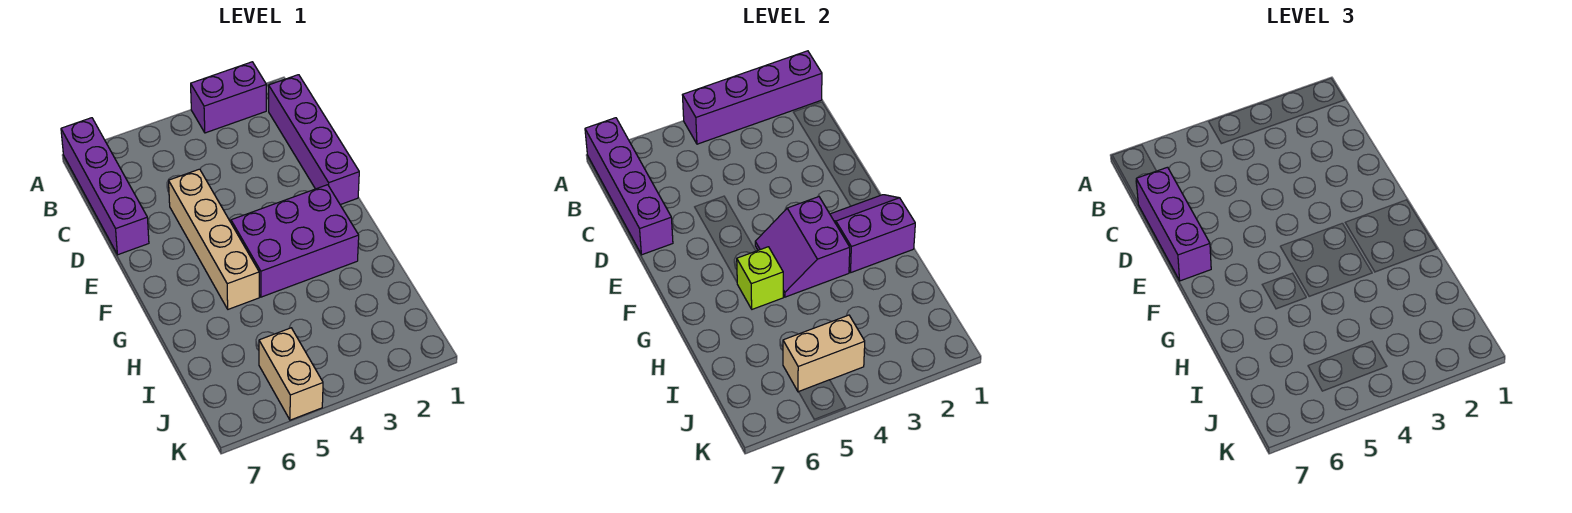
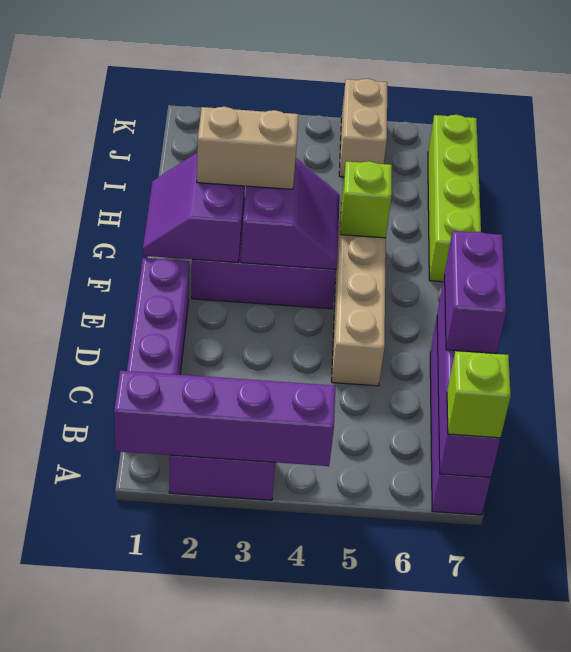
none -> lime 1x1 brick [447,351,511,438]
purple 1x3 brick [1136,167,1211,281] -> purple 1x2 brick [445,231,506,353]
purple 2x2 slope [830,195,915,272] -> purple 2x2 slope turned to [143,153,245,262]
none -> lime 1x4 brick [428,115,481,282]
tan 1x2 brick [783,315,865,392] -> tan 1x2 brick moved to [197,107,298,189]

